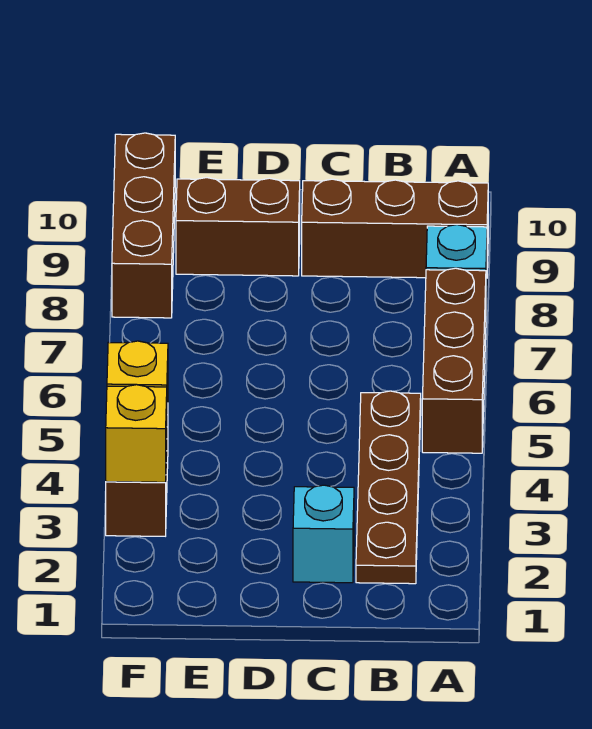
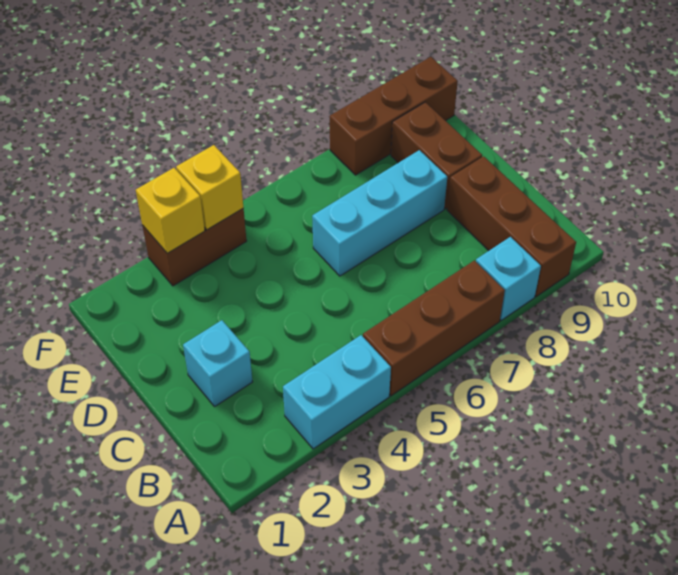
none -> cyan 1x2 brick [283,335,391,449]
brown 1x4 plate [356,391,421,584] -> none
none -> cyan 1x3 brick [312,150,447,276]

